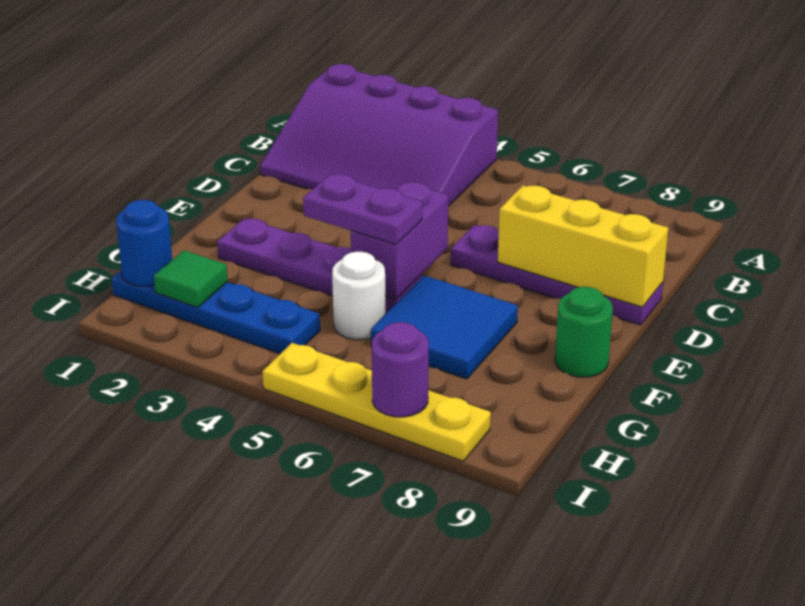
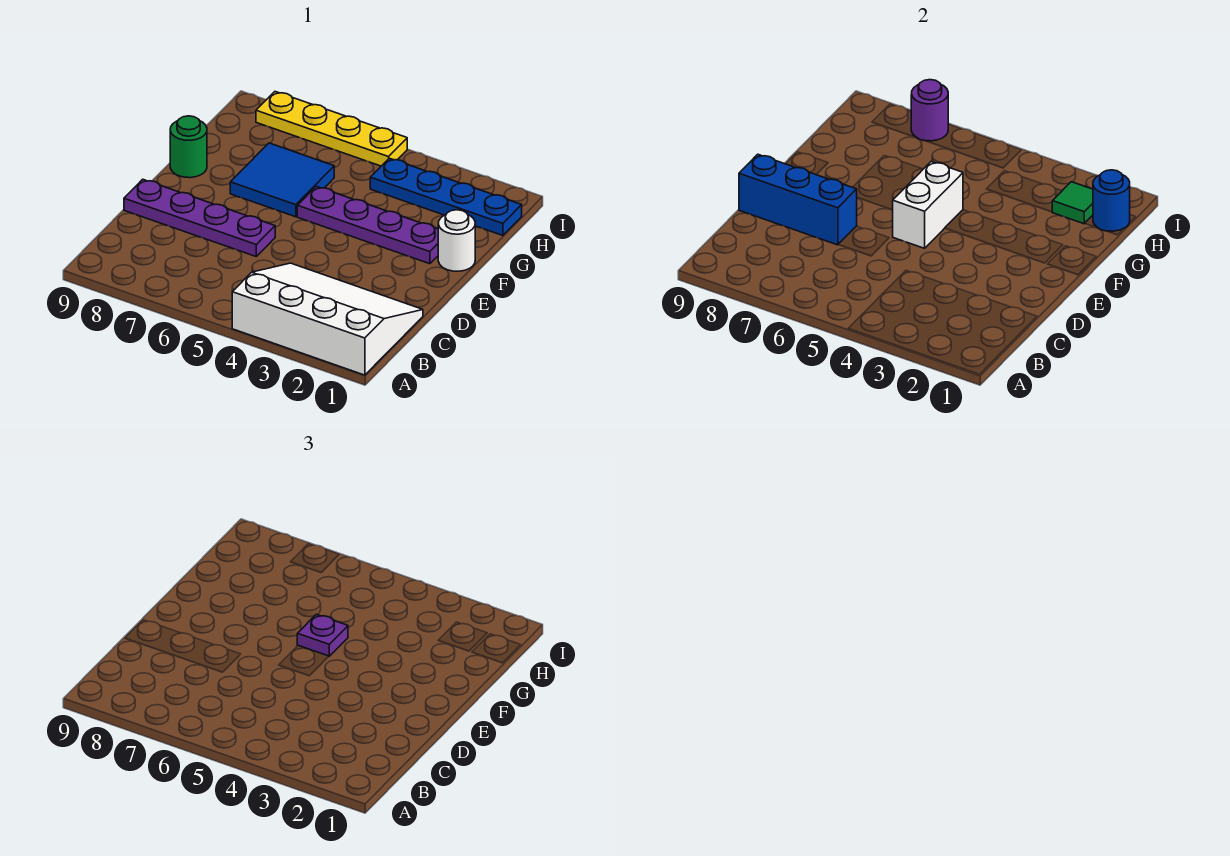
purple 3x4 slope [260,64,498,206] -> white 3x4 slope [232,263,423,375]
yellow 1x3 brick [498,186,668,307] -> blue 1x3 brick [739,154,857,245]
purple 1x2 brick [351,182,448,299] -> white 1x2 brick [893,161,963,248]
purple 1x2 plate [303,174,422,244] -> purple 1x1 plate [297,614,348,656]
white 1x1 round brick [332,252,385,340] -> white 1x1 round brick moved to [438,210,475,271]

